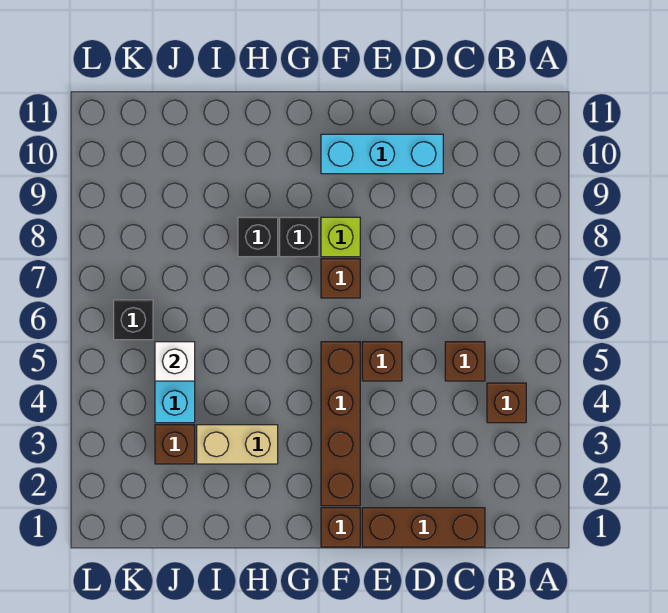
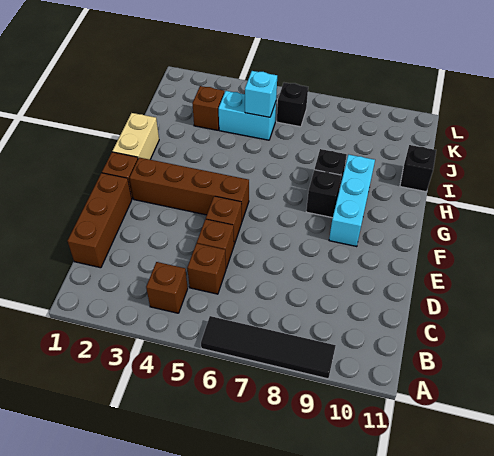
none -> black 1x4 tile [201,316,336,379]
cyan 1x3 brick [321,134,443,174] -> cyan 1x3 brick moved to [329,154,375,247]
brown 1x1 brick [321,259,360,298] -> brown 1x1 brick moved to [197,219,234,268]
lime 1x1 brick [321,217,360,257] -> none
tan 1x2 brick [197,425,278,464] -> tan 1x2 brick moved to [112,113,159,160]
none -> black 1x1 brick [400,145,436,192]
white 1x1 brick [155,342,195,381] -> cyan 1x1 brick [245,71,277,117]

